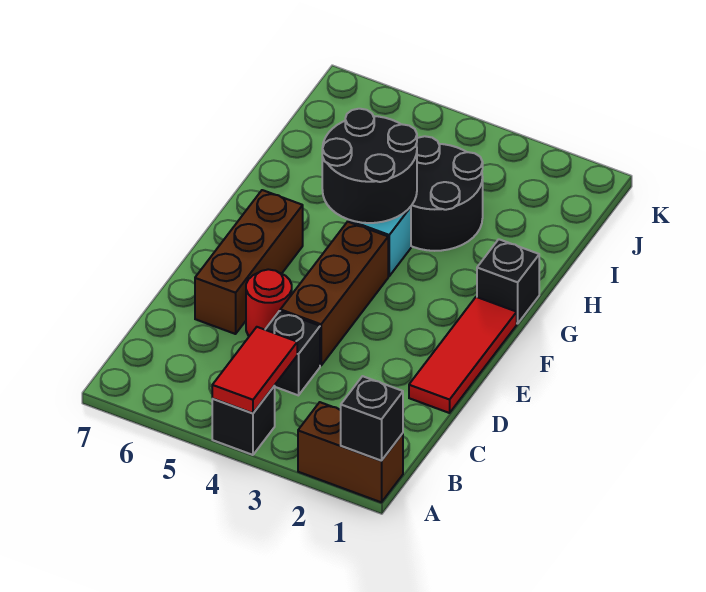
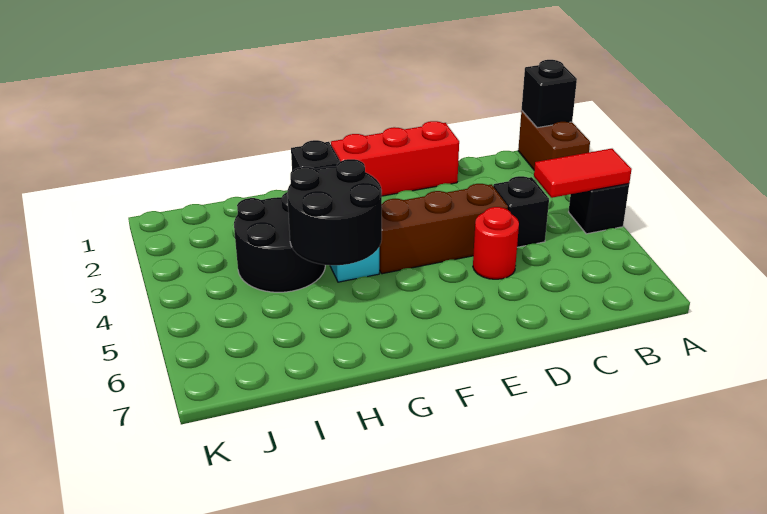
red 1x3 tile [409,297,517,413] -> red 1x3 brick [331,121,459,196]
brown 1x3 brick [195,190,303,334] -> none

